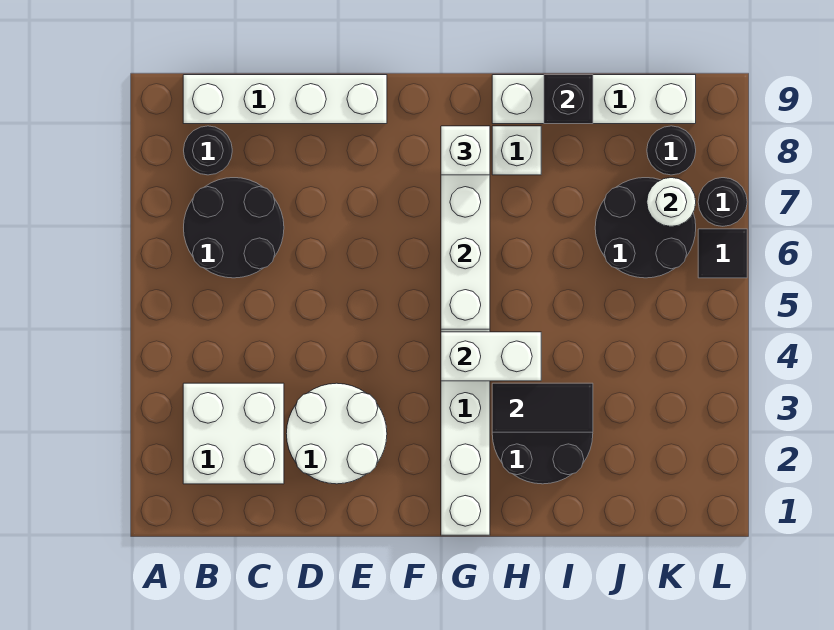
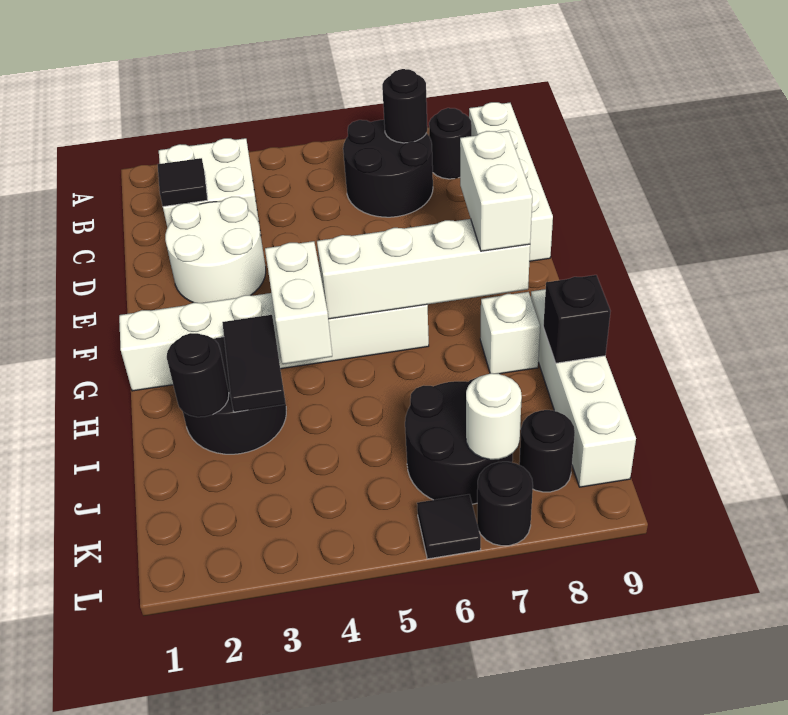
none -> black 1x1 round brick [382,69,427,143]
none -> black 1x1 tile [158,158,207,207]
white 1x1 brick [441,126,490,175] -> white 1x2 brick [460,131,532,251]
none -> black 1x1 round brick [167,333,229,417]

